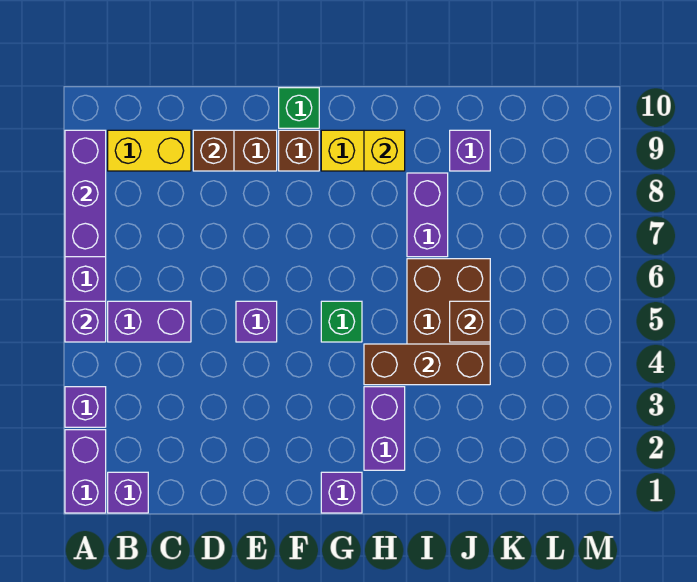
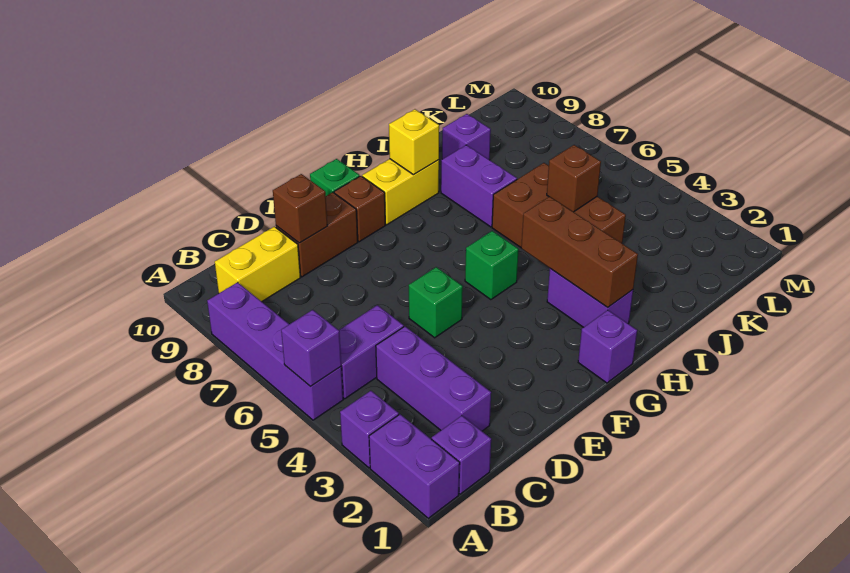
purple 1x3 brick [65,130,106,257] -> purple 1x3 brick moved to [376,326,491,431]
purple 1x1 brick [236,301,277,342] -> green 1x1 brick [409,267,463,338]
brown 1x3 brick [364,344,490,385] -> brown 1x3 brick turned to [521,197,638,307]

